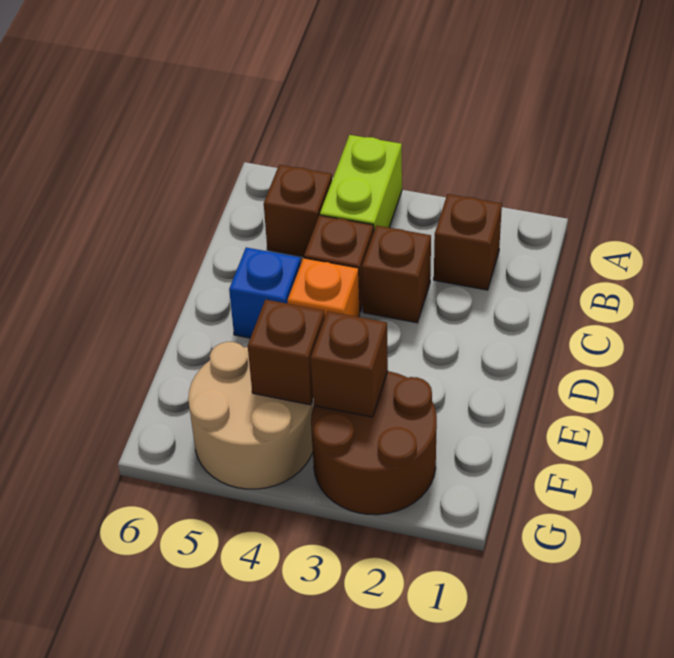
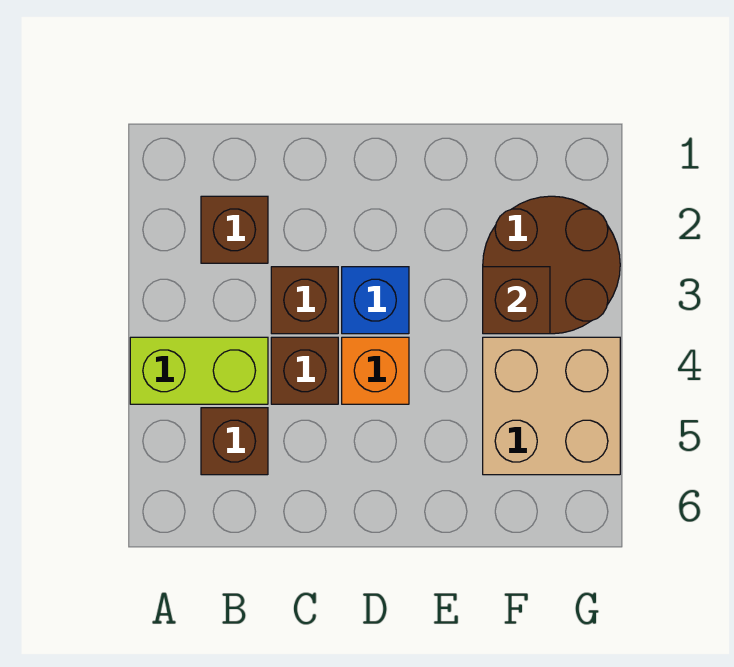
blue 1x1 brick [229,247,301,338] -> blue 1x1 brick moved to [342,267,409,334]
tan 2x2 round brick [188,342,313,489] -> tan 2x2 brick [483,337,620,475]
brown 1x1 brick [248,300,325,405] -> none

